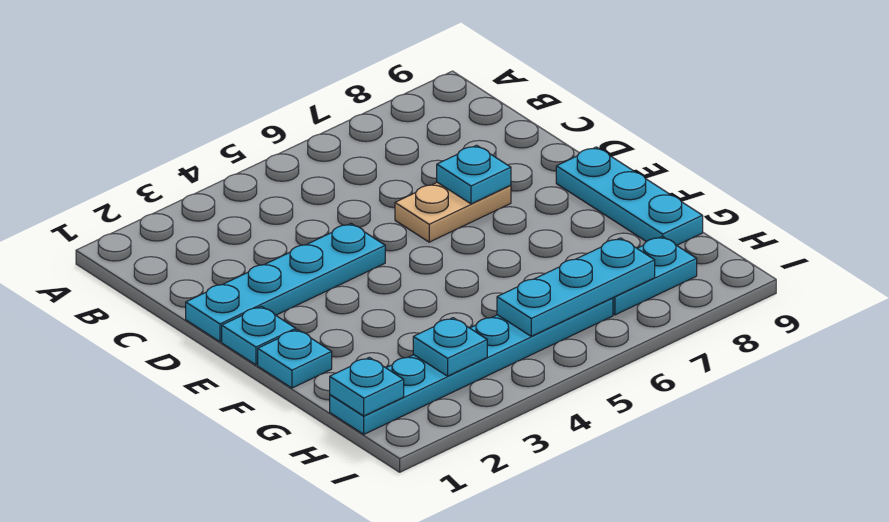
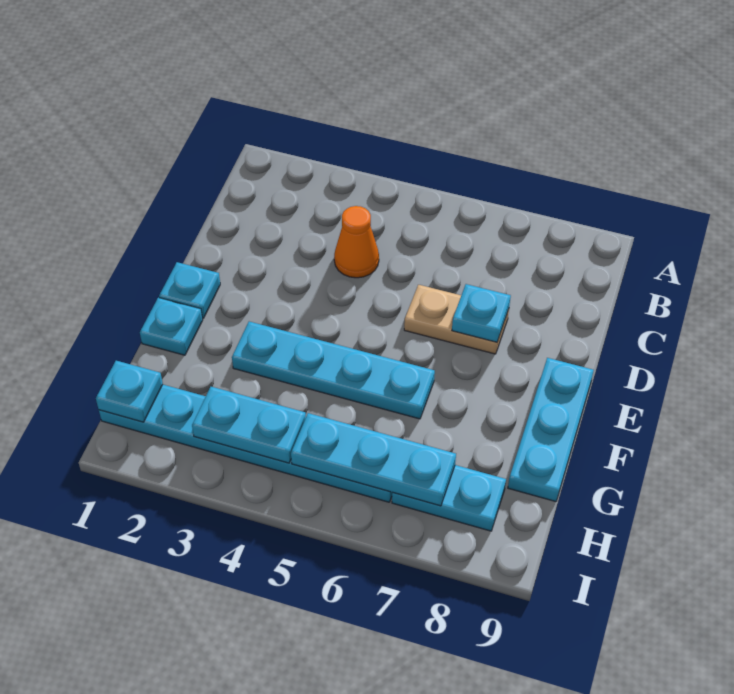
none -> orange 1x1 cone [334,206,379,278]
cyan 1x4 plate [186,224,385,342] -> cyan 1x4 plate moved to [232,322,435,419]
cyan 1x1 plate [413,318,487,376] -> cyan 1x2 plate [192,387,306,463]

